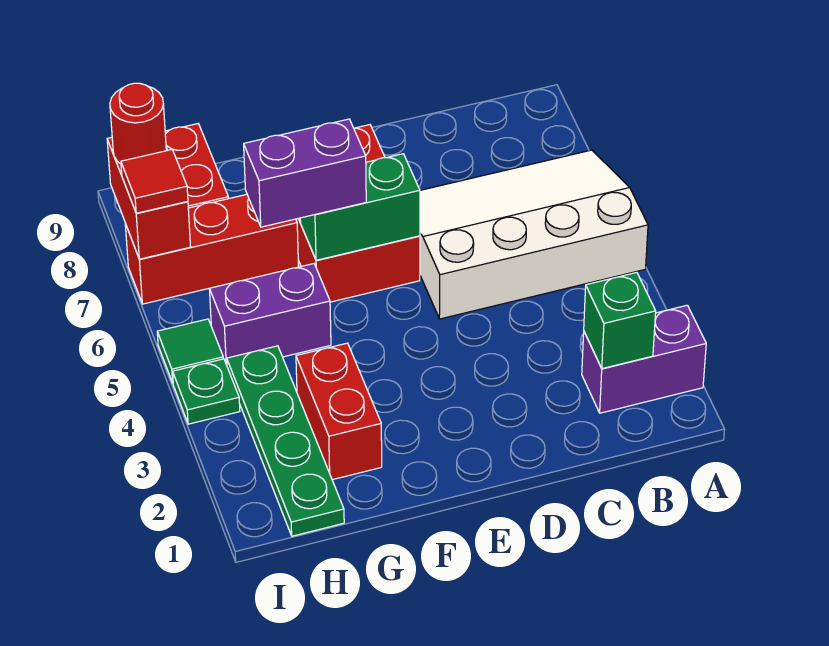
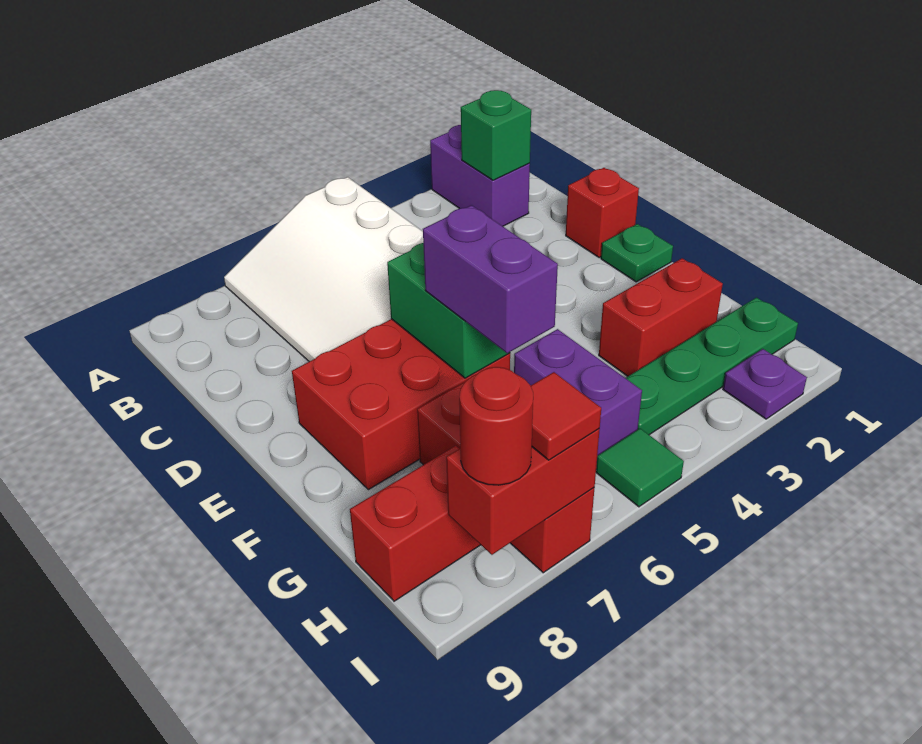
none -> red 1x1 brick [566,168,639,257]
none -> purple 1x1 plate [723,349,807,419]
green 1x1 plate [173,359,240,424] -> green 1x1 plate moved to [601,224,673,282]

